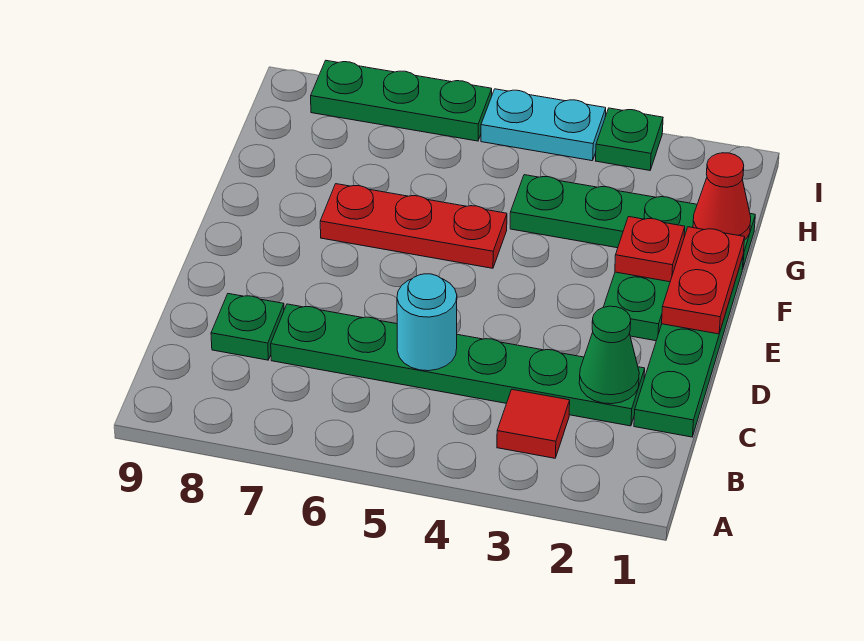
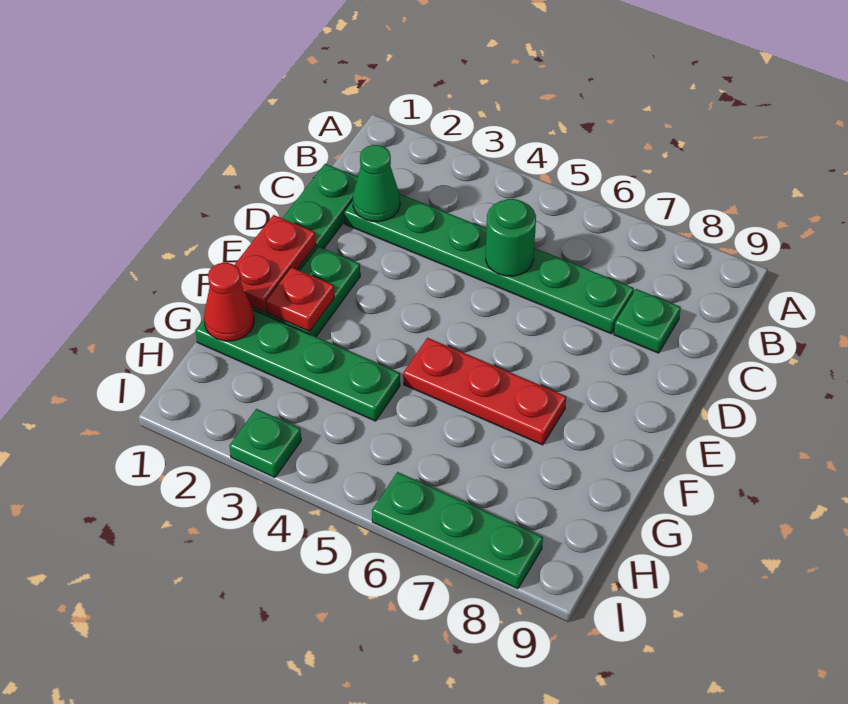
red 1x1 tile [497,390,570,458] -> none
cyan 1x1 round brick [397,274,457,371] -> green 1x1 round brick [486,199,536,276]
cyan 1x2 plate [481,89,606,161] -> none

